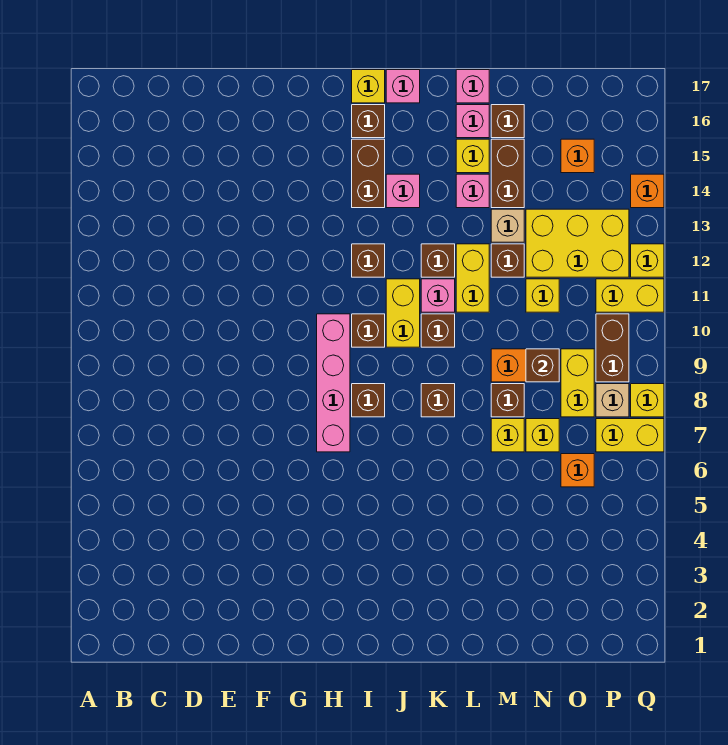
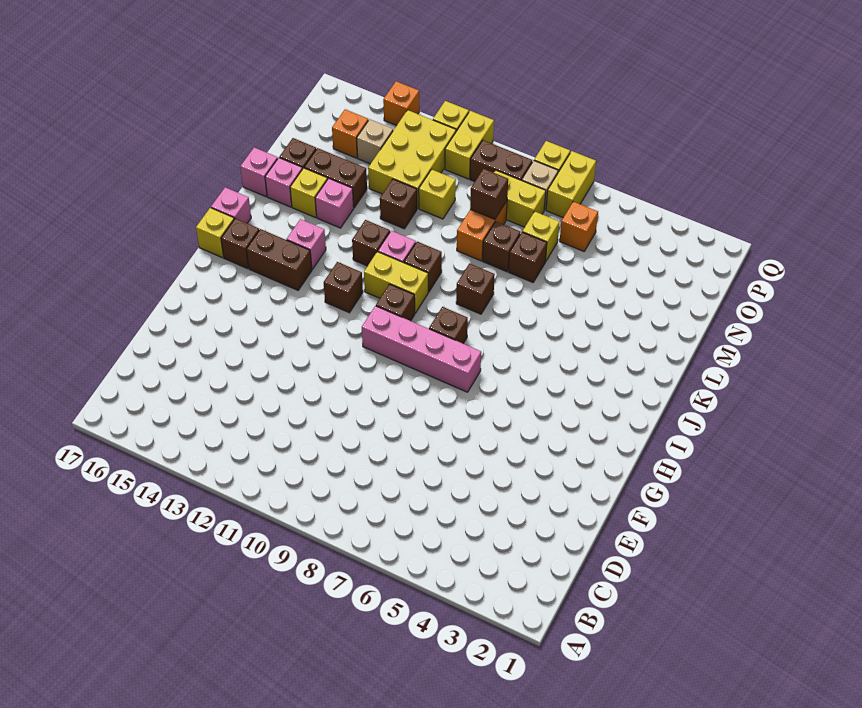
yellow 1x2 brick [456,244,489,312] -> none
yellow 1x1 brick [491,419,524,452] -> brown 1x1 brick [508,232,547,282]
tan 1x1 brick [491,209,524,242] -> tan 1x1 brick moved to [357,119,393,164]

